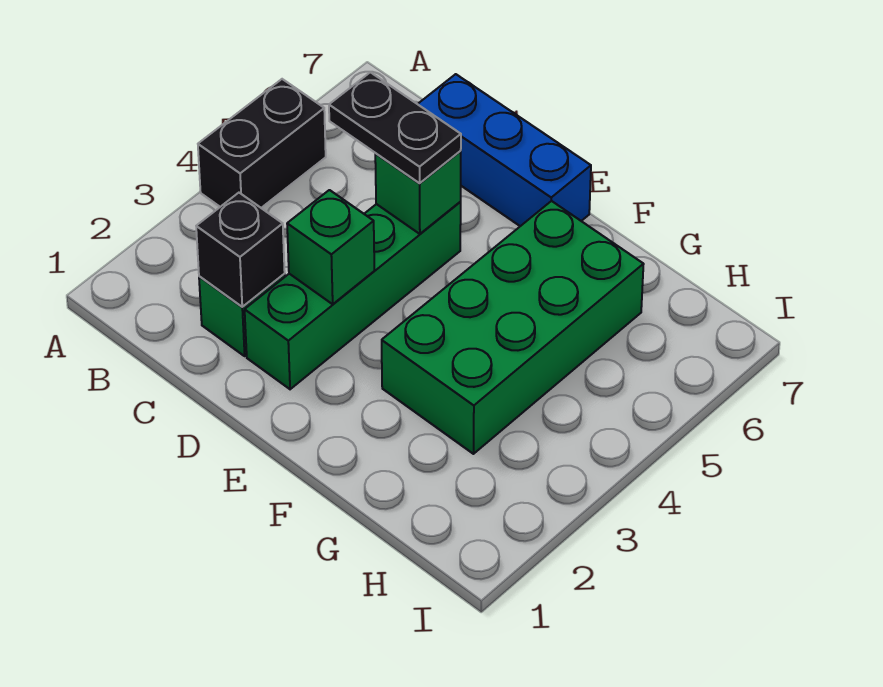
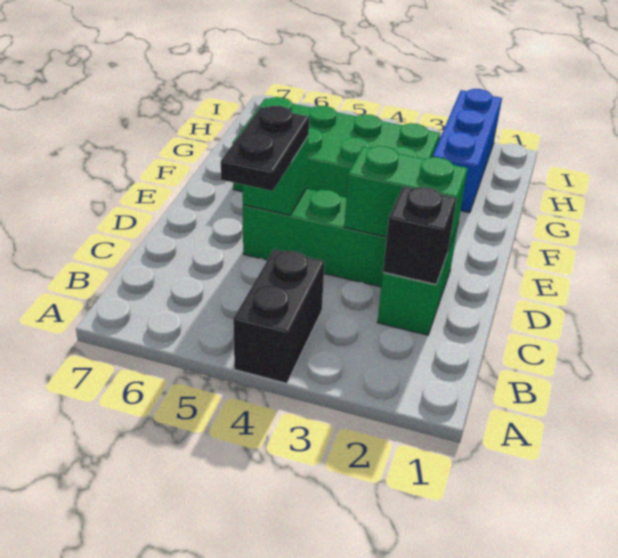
black 1x2 brick [198,79,326,208] -> black 1x2 brick turned to [233,249,325,383]
blue 1x3 brick [418,74,591,226] -> blue 1x3 brick moved to [433,89,502,213]
green 1x1 brick [287,190,374,304] -> green 1x2 brick [344,146,468,249]

